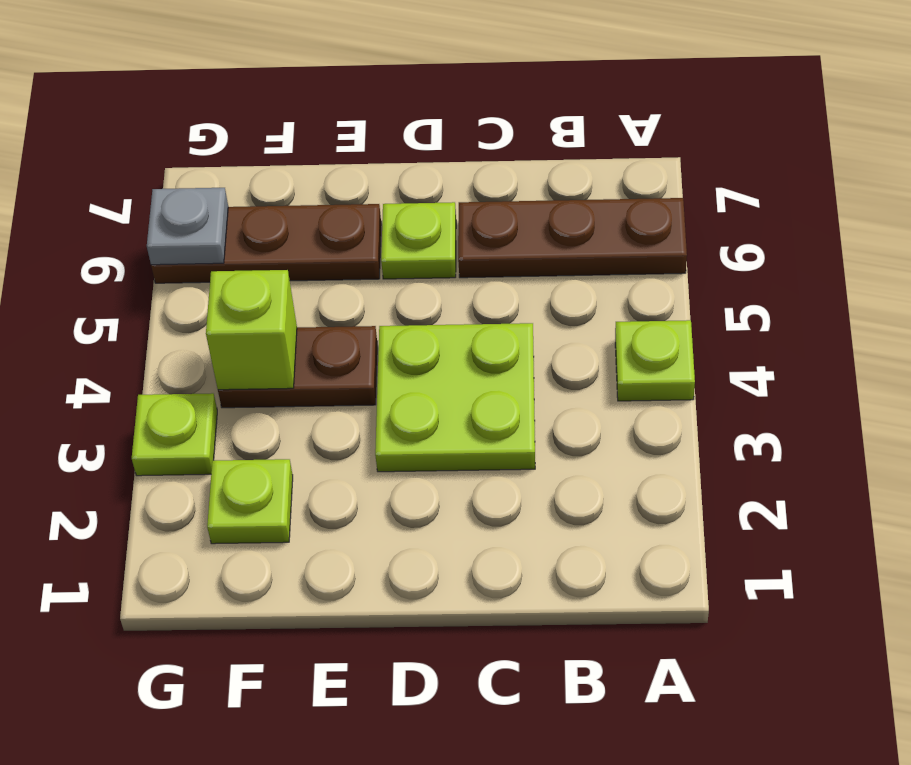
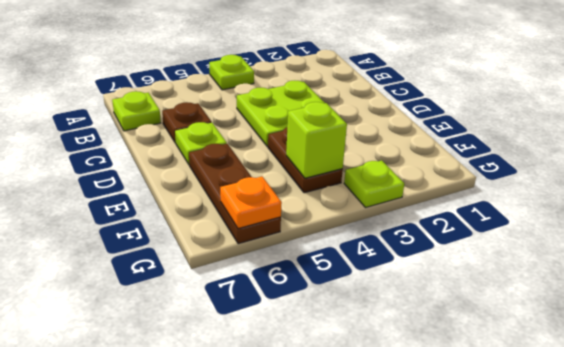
brown 1x3 plate [458,198,687,278] -> brown 1x1 plate [162,102,212,143]
lime 1x1 plate [207,459,293,544] -> lime 1x1 plate moved to [112,91,161,131]
grey 1x1 plate [147,188,228,265] -> orange 1x1 plate [220,177,282,229]

